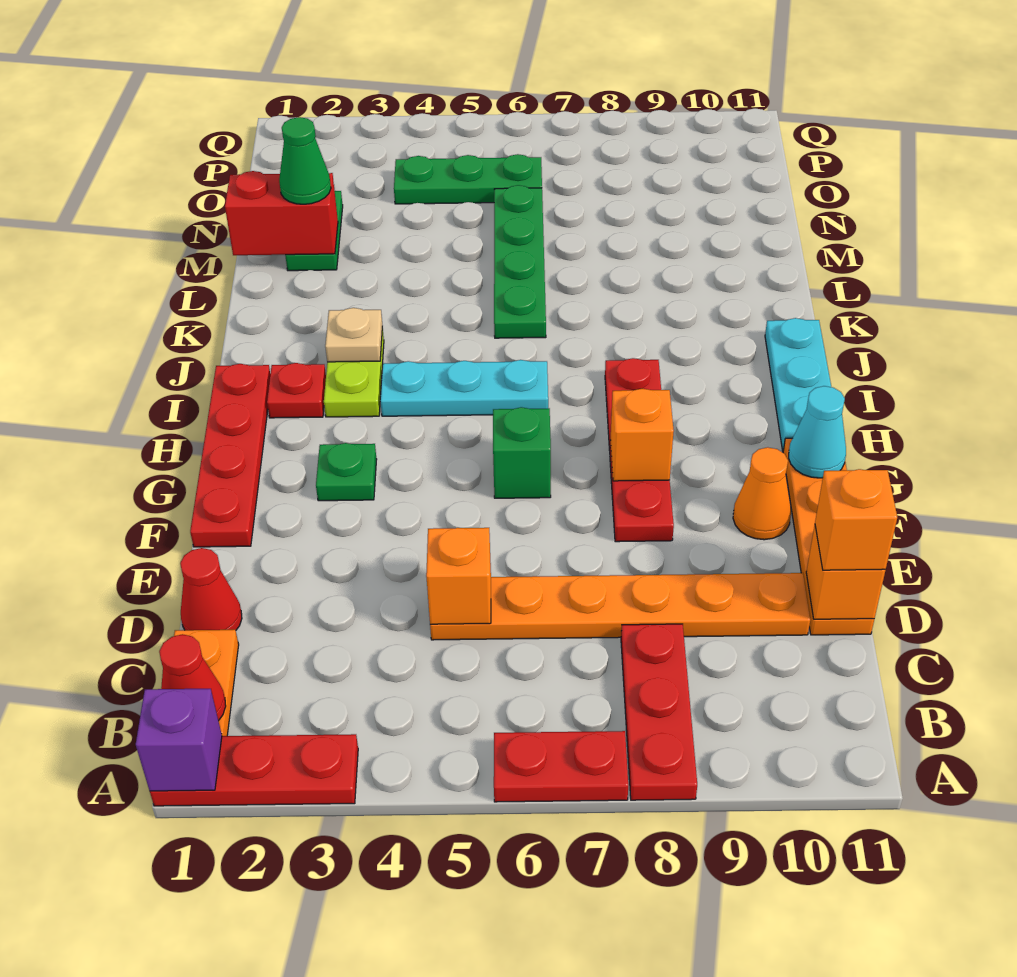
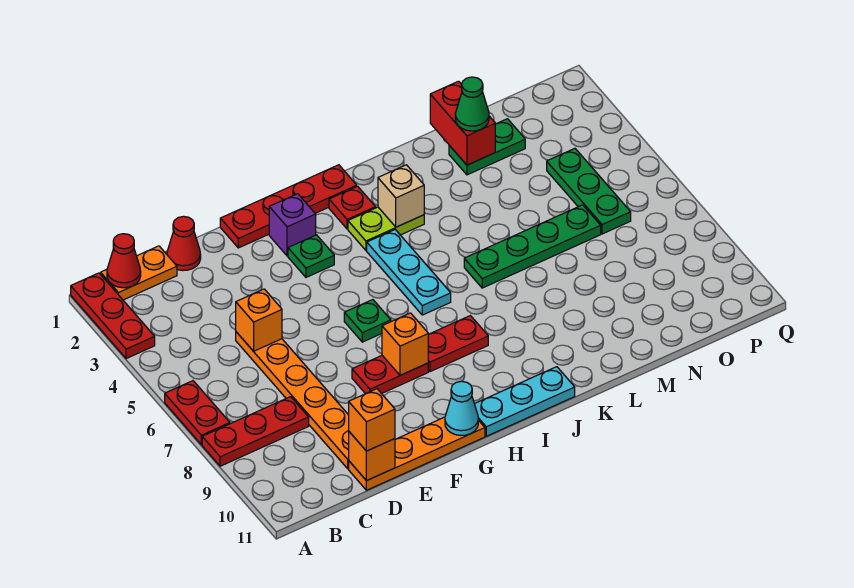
purple 1x1 brick [136,689,222,791] -> purple 1x1 brick moved to [269,194,316,256]
orange 1x1 cone [733,447,791,540] -> none
green 1x1 brick [493,407,551,498] -> green 1x1 plate [344,300,391,342]
tan 1x1 plate [325,308,382,362] -> tan 1x1 brick [378,165,424,227]

